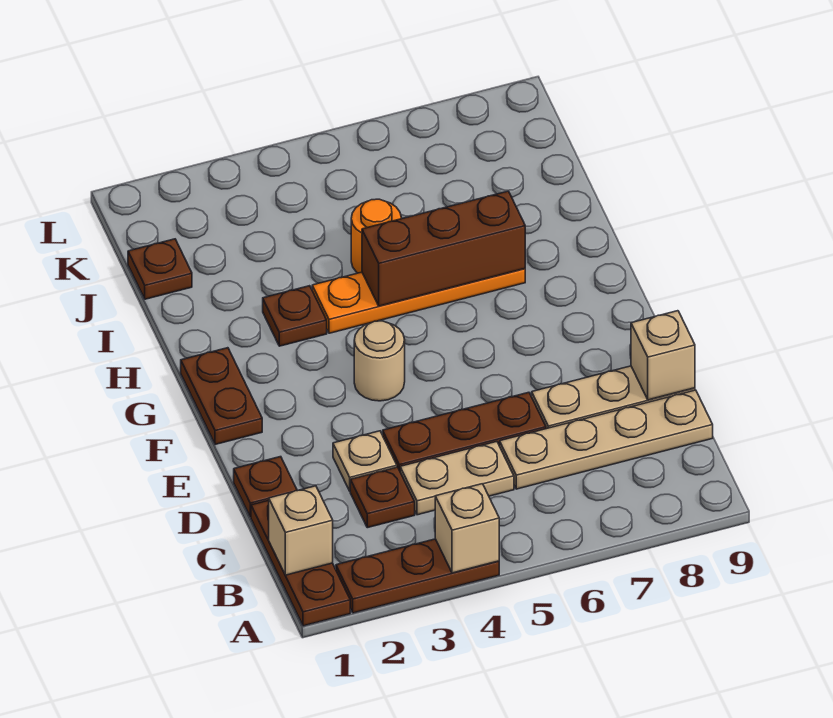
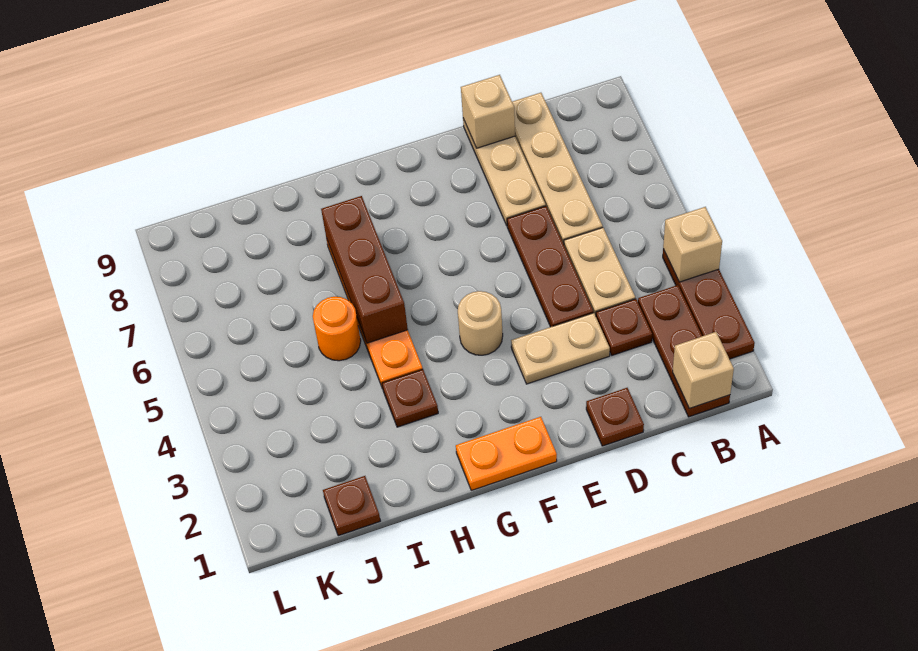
brown 1x3 plate [251,500,350,626] -> brown 1x3 plate turned to [638,285,730,417]
tan 1x1 plate [333,431,397,491] -> tan 1x2 plate [511,313,610,384]
brown 1x2 plate [181,348,262,445] -> orange 1x2 plate [456,417,557,490]

